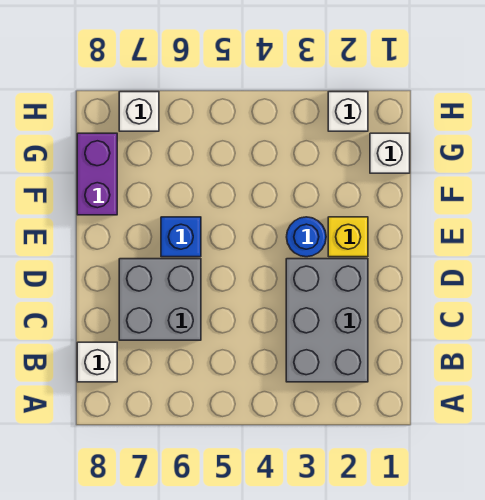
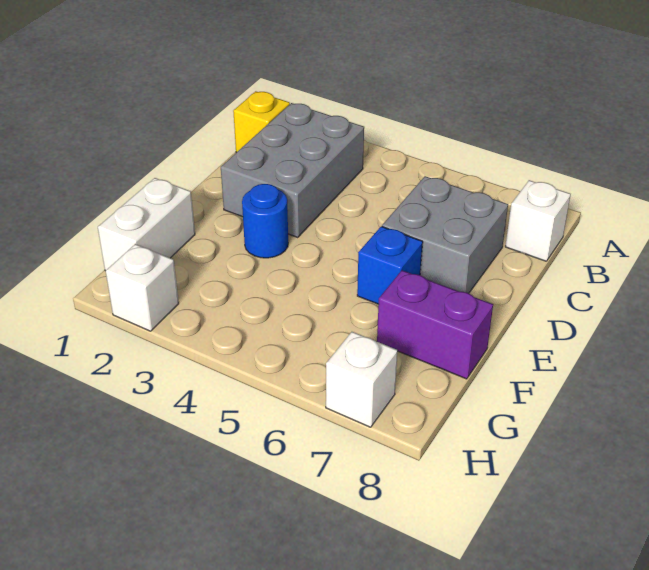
yellow 1x1 brick [328,217,368,257] -> yellow 1x1 brick moved to [233,91,290,153]
purple 1x2 brick [77,133,117,215] -> purple 1x2 brick turned to [377,270,493,379]
white 1x1 brick [370,133,410,173] -> white 1x2 brick [98,178,195,271]

